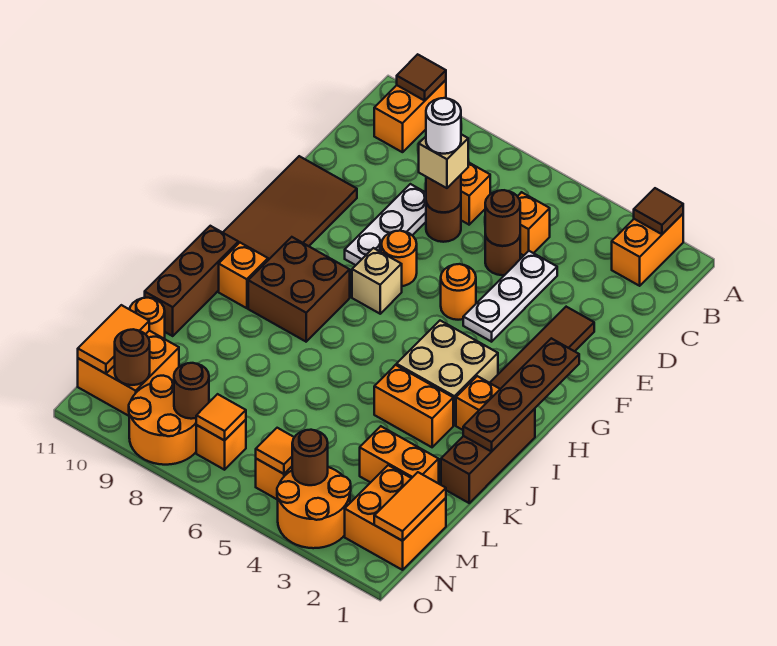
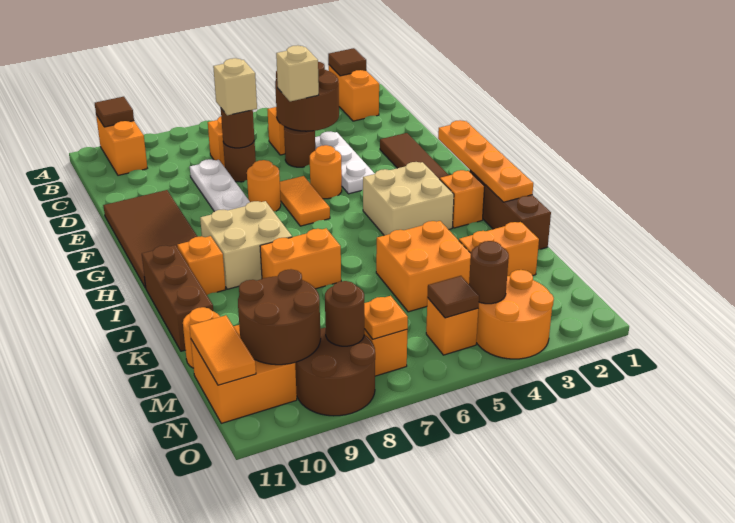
brown 1x1 round brick [485,190,520,246] -> brown 2x2 round brick [275,62,339,131]
white 1x1 round brick [426,98,461,154] -> none
brown 1x4 plate [463,338,579,452] -> orange 1x4 plate [438,120,533,202]
tan 1x1 brick [352,248,402,314] -> tan 1x1 brick moved to [276,45,319,102]
brown 2x2 brick [248,237,350,342] -> tan 2x2 brick [200,201,292,289]
orange 1x2 brick [374,365,453,447] -> orange 1x2 brick moved to [260,228,341,289]
orange 2x2 brick [345,465,446,570] -> orange 2x2 brick moved to [376,221,471,312]
orange 1x2 tile [374,472,446,541] -> orange 1x2 tile moved to [280,176,330,226]
orange 1x1 tile [256,428,294,474] -> brown 1x1 tile [427,276,479,318]
orange 1x1 tile [196,394,246,441] -> orange 1x1 plate [364,296,408,339]
orange 2x2 round brick [129,376,196,465] -> brown 2x2 round brick [295,328,375,416]
brown 1x1 round brick [115,329,150,385] -> brown 2x2 round brick [238,269,321,365]

